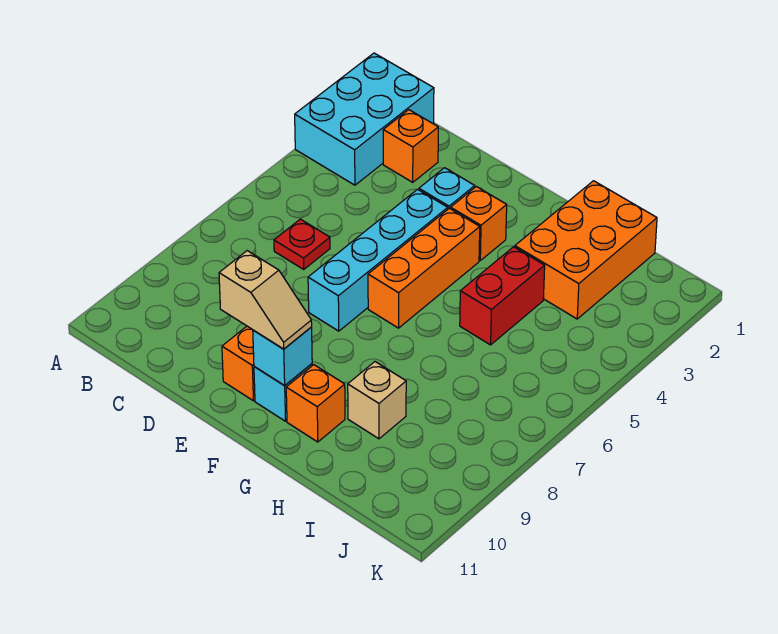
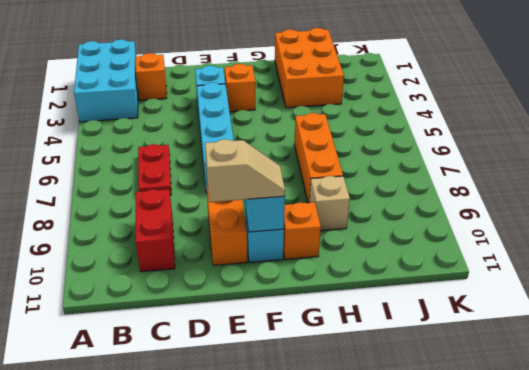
red 1x1 plate [274,219,330,269] -> red 1x2 plate [138,144,171,195]
orange 1x3 brick [368,208,480,328] -> orange 1x3 brick moved to [294,113,343,203]
red 1x2 brick [460,247,545,345] -> red 1x2 brick moved to [136,189,175,272]

